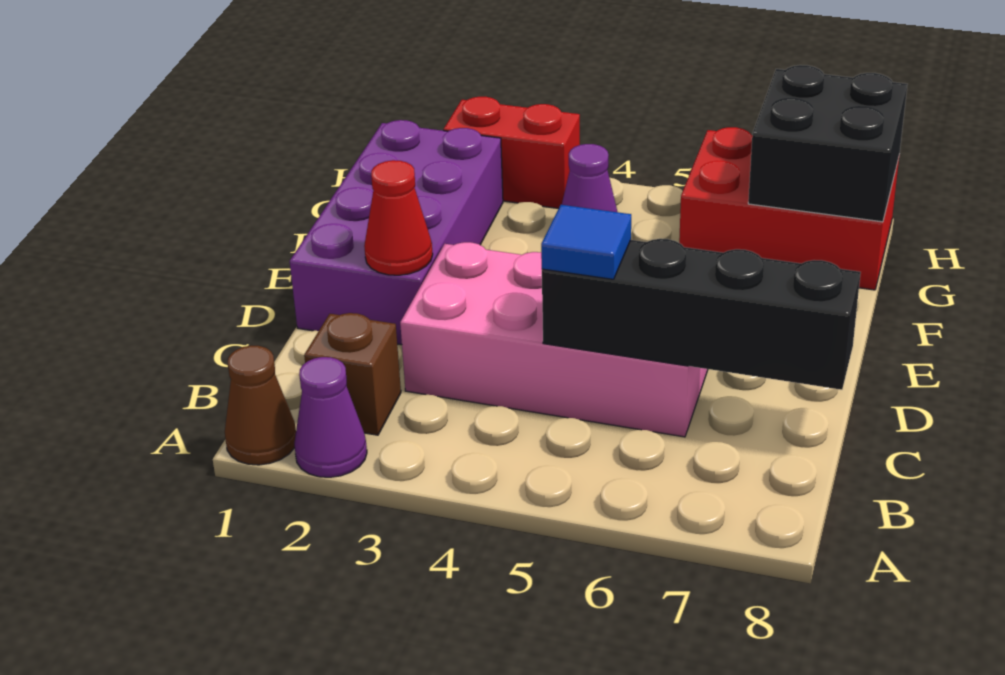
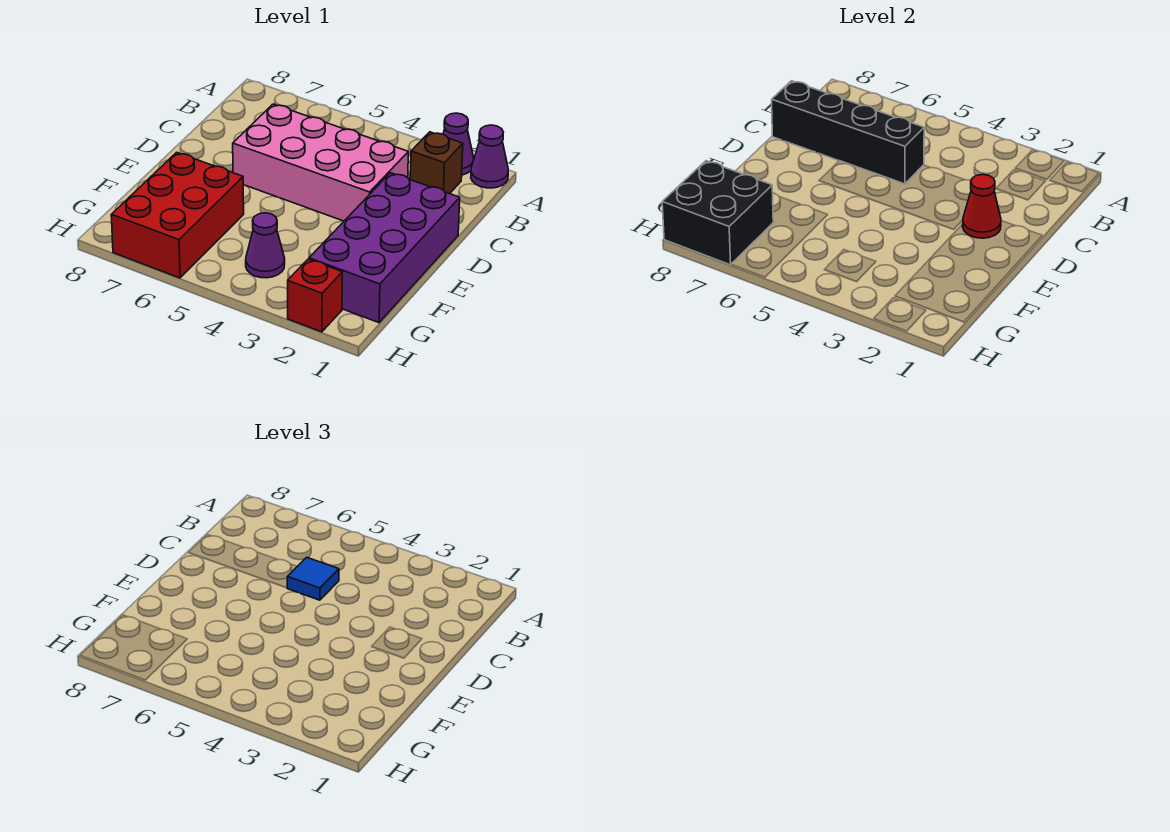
brown 1x1 cone [225,345,296,465] -> purple 1x1 cone [471,125,508,188]
red 2x3 brick [679,127,899,290] -> red 2x3 brick turned to [111,152,244,278]
red 1x2 brick [443,97,580,209] -> red 1x1 brick [288,259,342,332]

